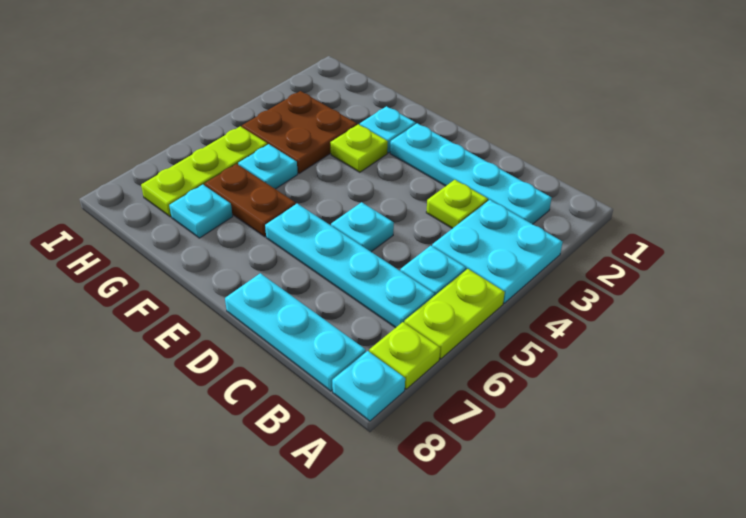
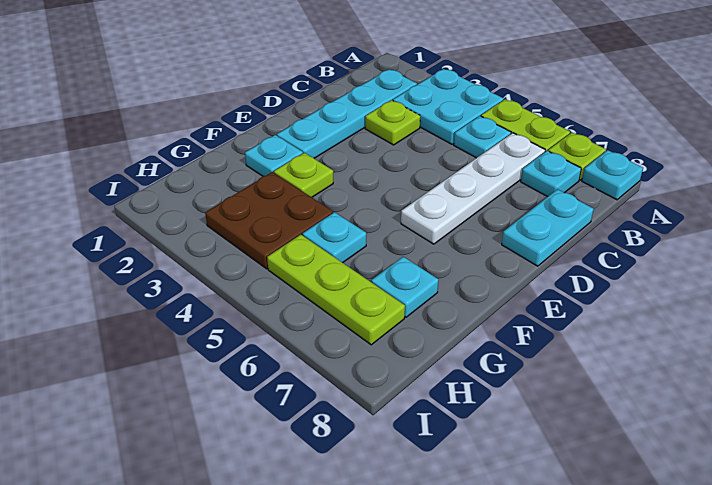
cyan 1x4 plate [265,204,434,328] -> white 1x4 plate [401,133,545,244]
cyan 1x3 plate [225,273,366,391] -> cyan 1x2 plate [502,189,594,266]
cyan 1x1 plate [331,202,394,252] -> cyan 1x1 plate moved to [521,151,581,197]
brown 1x2 plate [205,164,296,237] -> none

